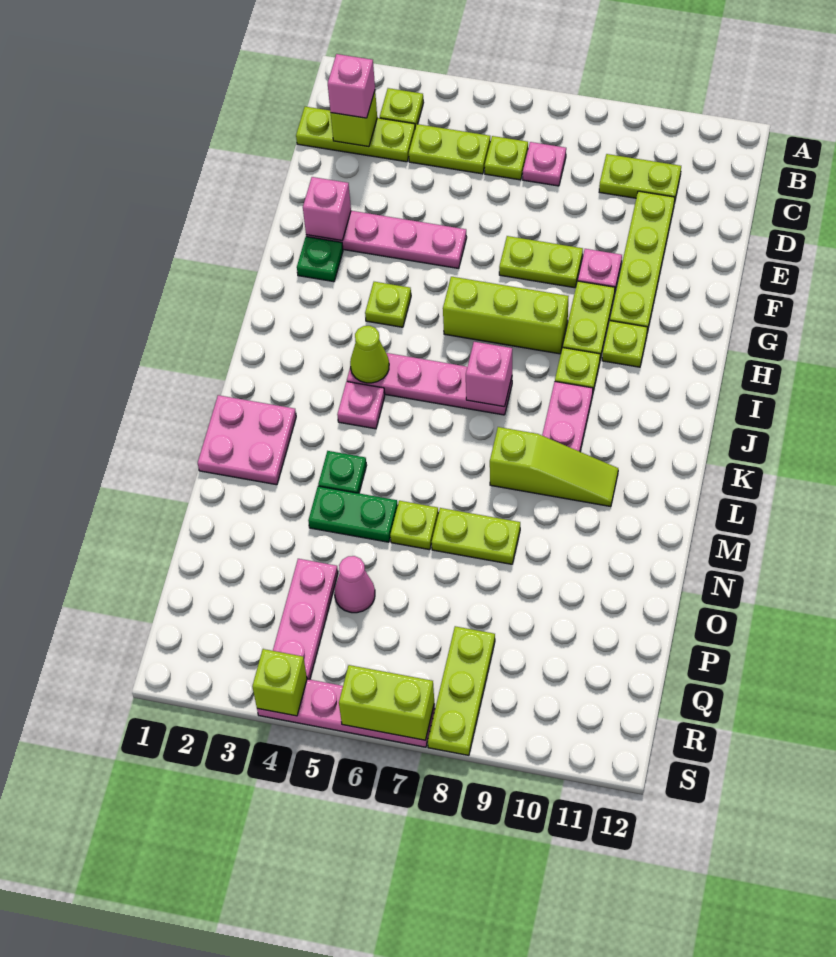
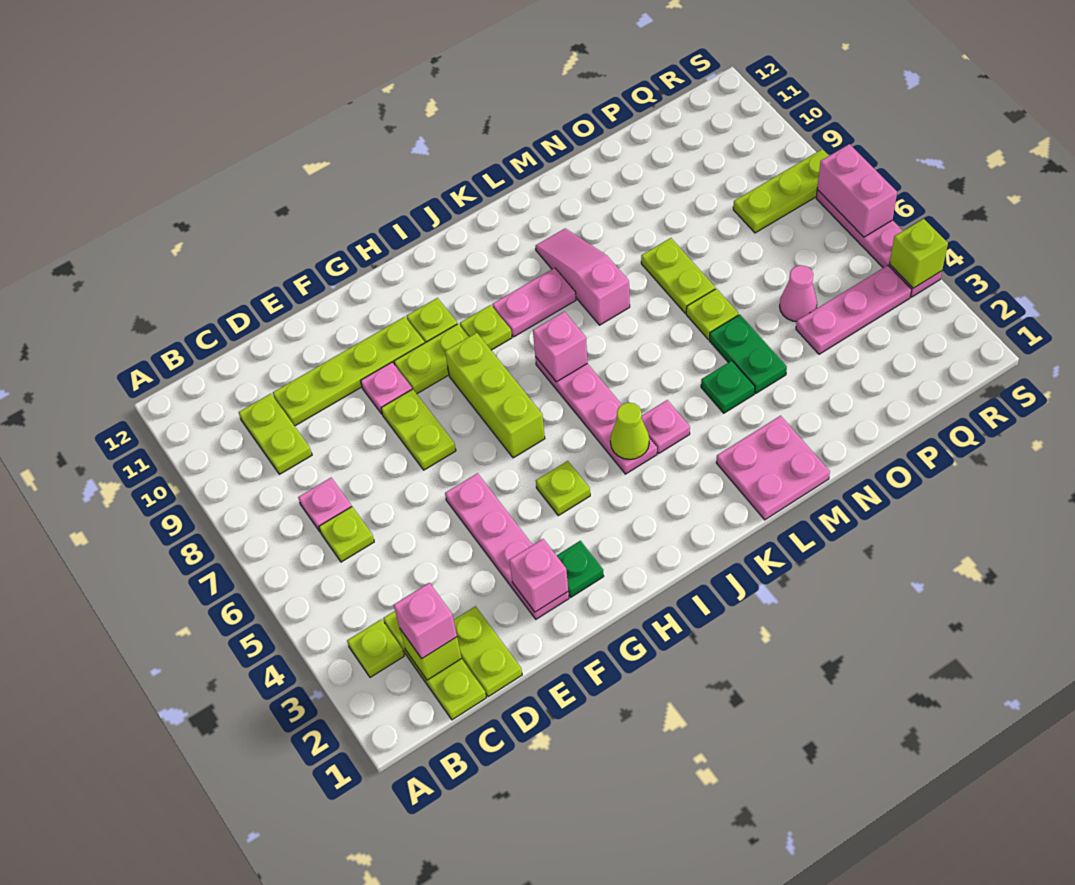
lime 1x2 plate [409,124,490,174] -> lime 1x2 plate moved to [454,606,522,697]
lime 1x3 slope [490,427,618,507] -> pink 1x3 slope [536,228,630,325]
lime 1x2 brick [339,665,434,740] -> pink 1x2 brick [817,144,897,237]

